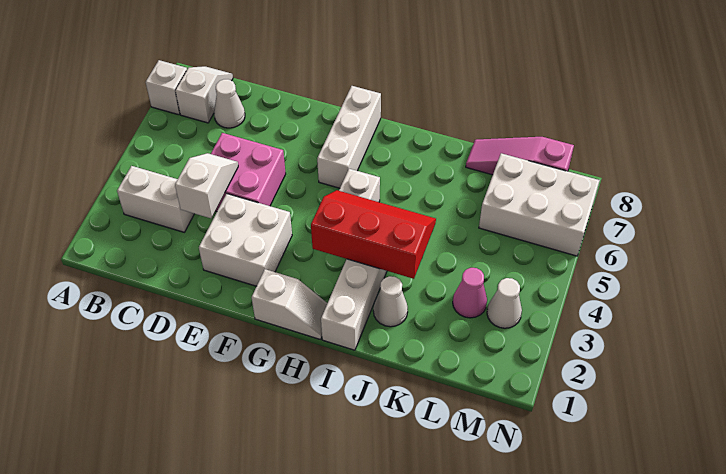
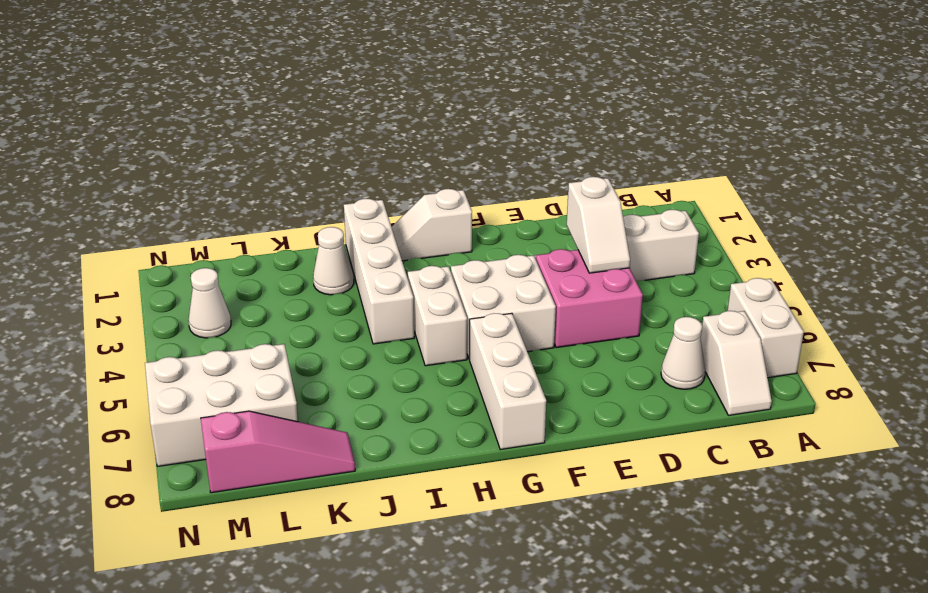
white 1x1 brick [146,60,187,115] -> white 1x2 brick [728,278,804,378]
white 2x2 brick [199,194,292,286] -> white 2x2 brick moved to [451,255,556,359]
red 2x3 slope [311,190,436,279] -> none
pink 1x1 cone [453,268,487,318] -> none

